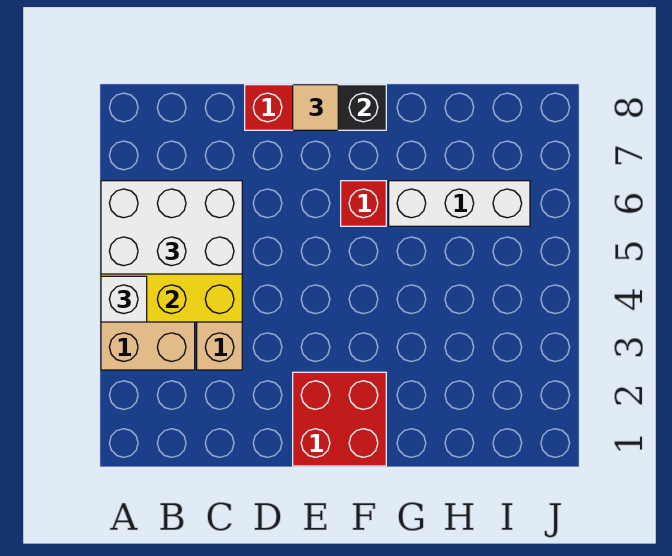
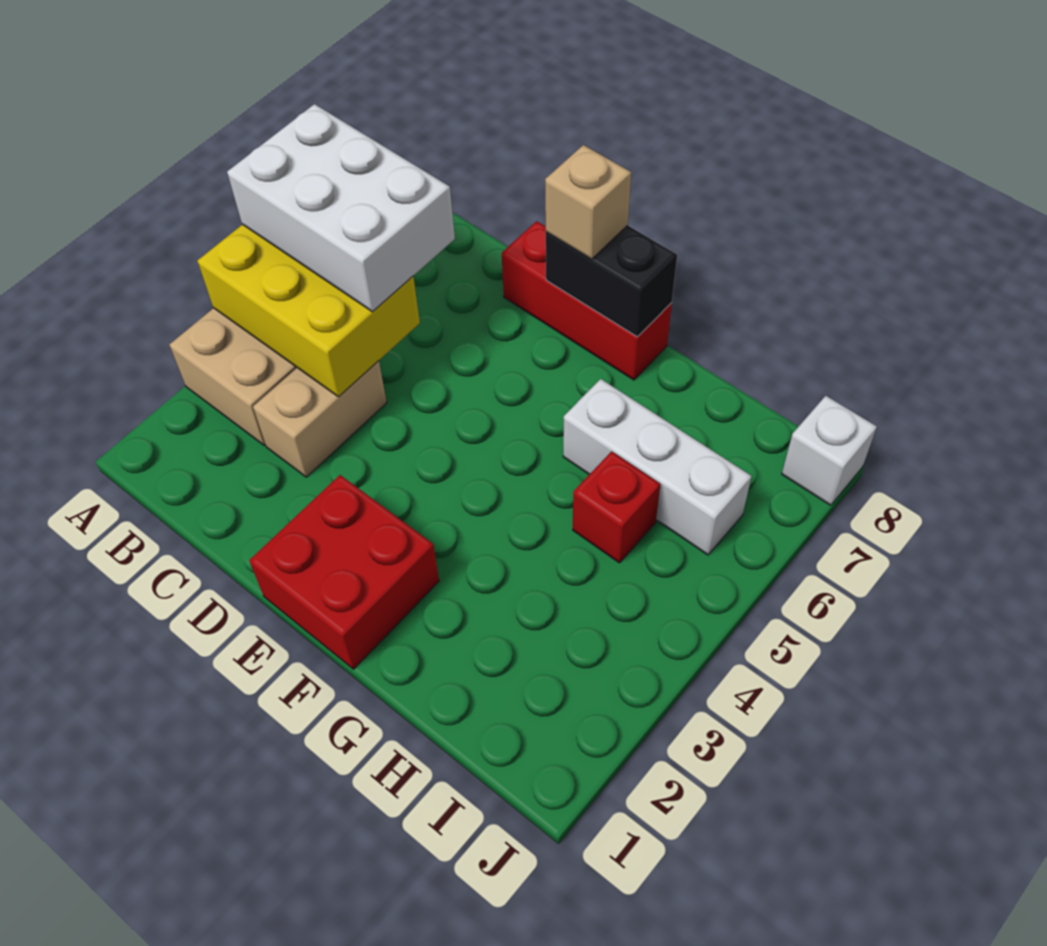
white 1x1 brick [101,276,147,322] -> white 1x1 brick moved to [782,396,877,505]
tan 1x1 tile [293,85,338,130] -> tan 1x1 brick [545,145,631,259]
red 1x1 brick [341,181,386,226] -> red 1x1 brick moved to [573,451,660,563]

